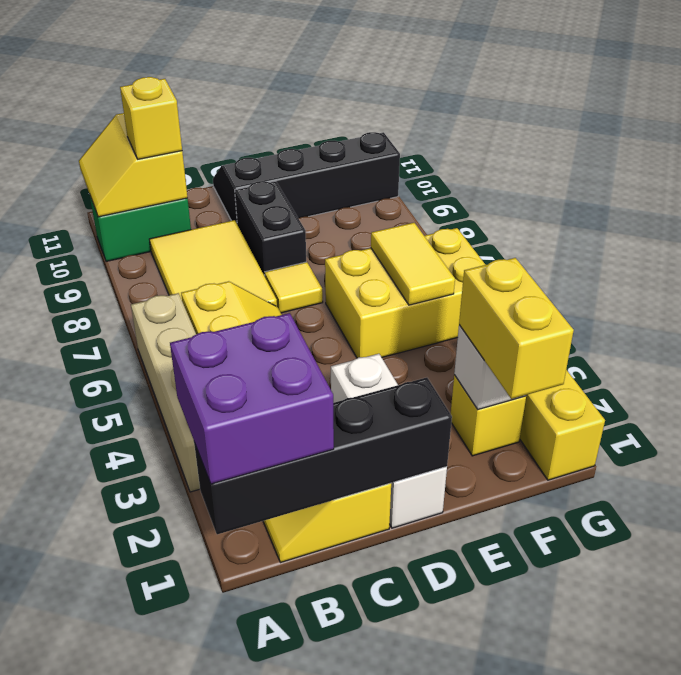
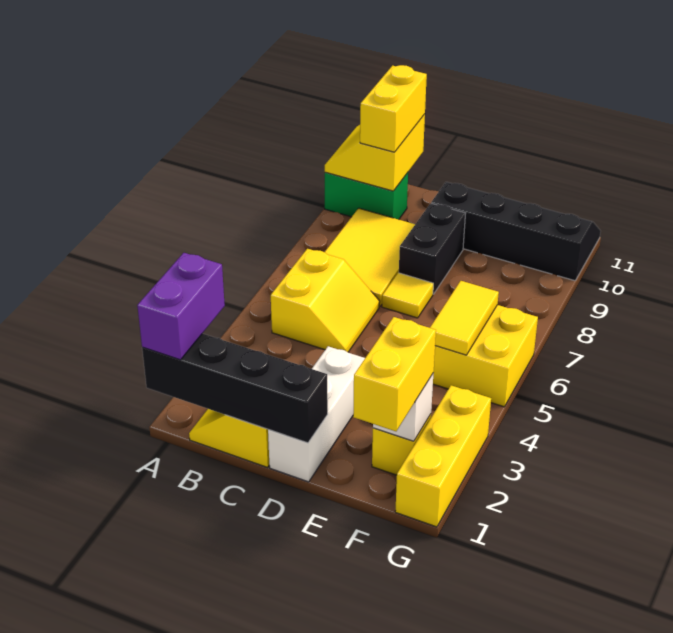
purple 2x2 brick [170,313,334,484] -> purple 1x2 brick [137,253,225,360]
tan 1x4 brick [131,293,200,492] -> none
yellow 1x1 brick [120,77,182,159] -> yellow 1x2 brick [360,65,427,152]
yellow 2x3 brick [325,228,485,358] -> yellow 2x2 brick [433,305,538,407]

